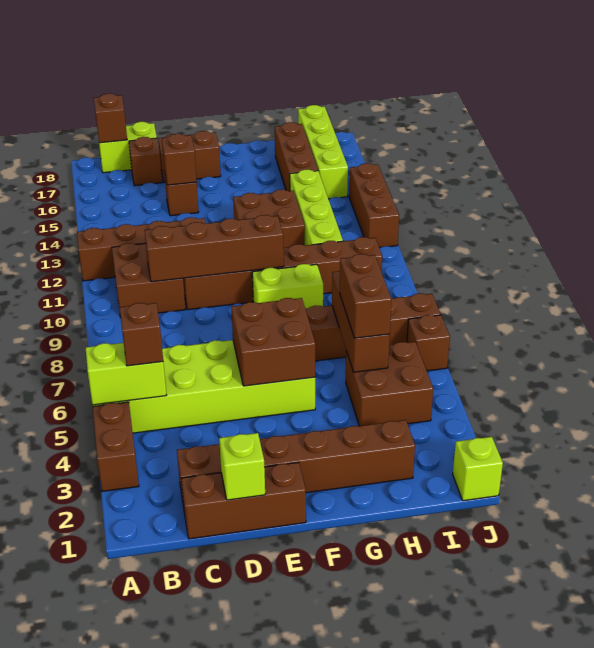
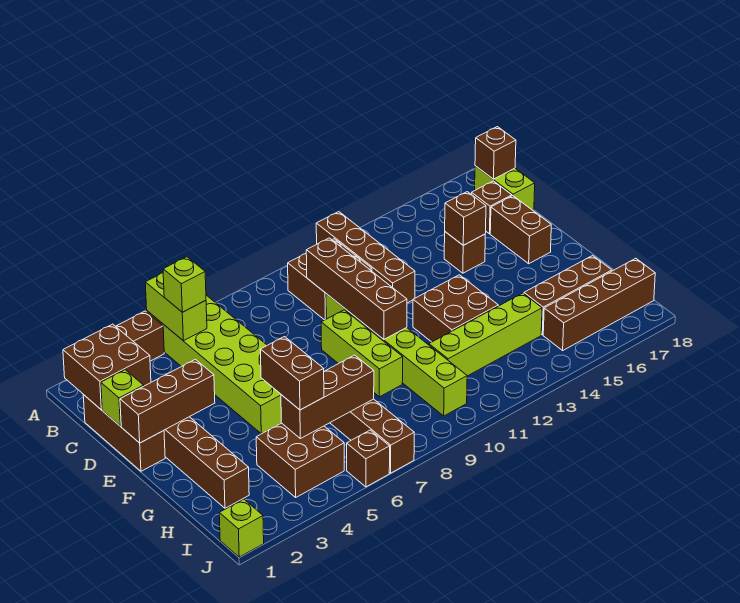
brown 1x1 brick [120,303,163,366] -> lime 1x1 brick [163,257,206,312]
brown 1x6 brick [183,237,382,310] -> lime 1x6 brick [326,294,467,416]
brown 2x2 brick [231,298,315,386] -> brown 2x2 brick moved to [63,324,151,410]
lime 1x2 brick [252,264,323,308] -> lime 1x3 brick [321,310,403,397]
brown 1x2 brick [340,254,391,338] -> brown 1x2 brick turned to [260,337,324,410]
lime 1x4 brick [298,105,348,199] -> brown 1x4 brick [543,258,655,350]
brown 1x3 brick [349,163,399,248] -> brown 1x3 brick moved to [120,359,215,443]

